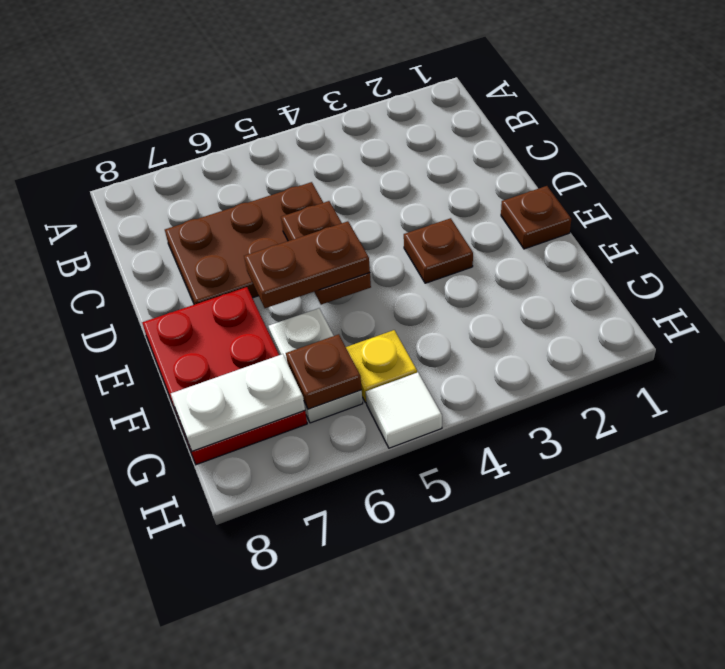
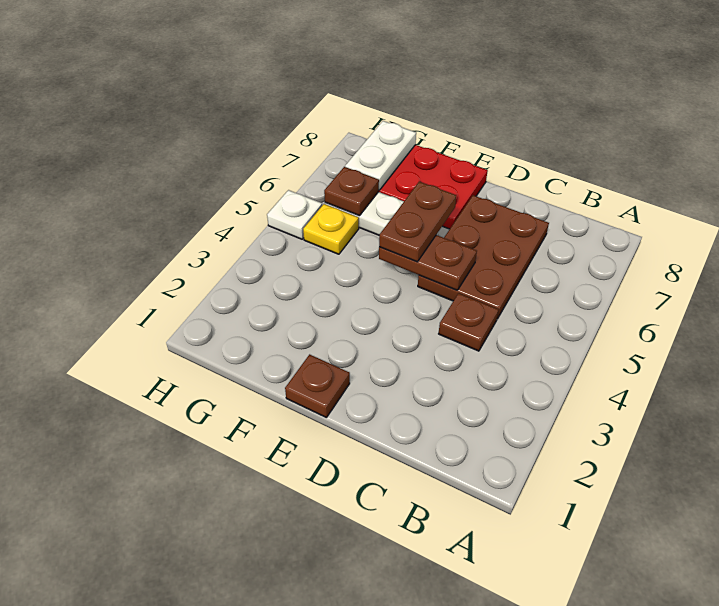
brown 1x1 plate [404,218,473,283] -> brown 1x1 plate moved to [439,293,499,351]
white 1x1 tile [366,372,442,448] -> white 1x1 plate [267,190,322,239]

